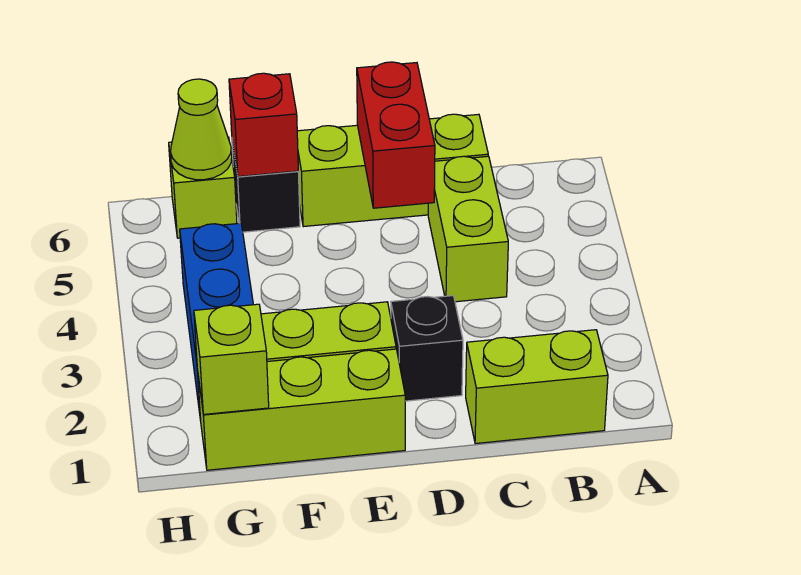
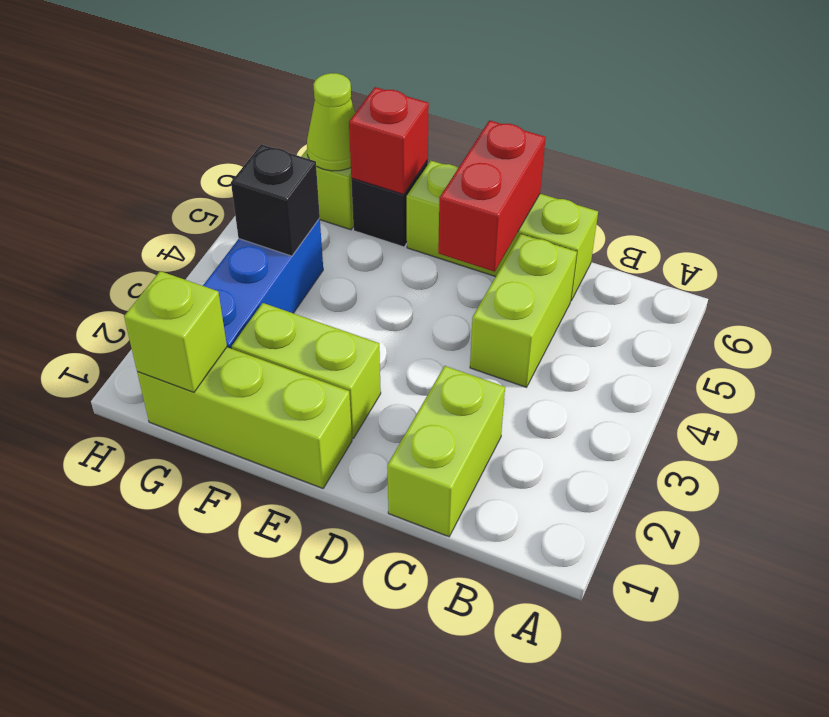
lime 1x2 brick [466,330,608,444] -> lime 1x2 brick turned to [387,366,505,537]
black 1x1 brick [391,296,463,401] -> black 1x1 brick moved to [231,144,320,256]

